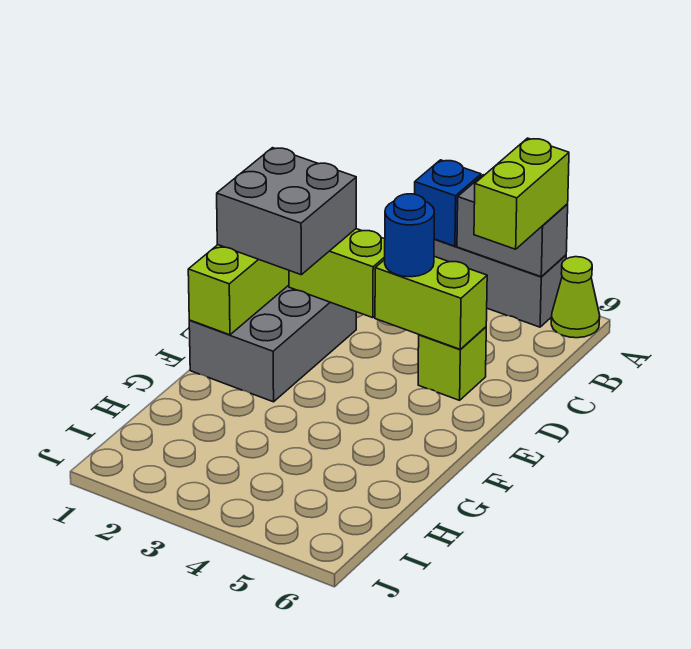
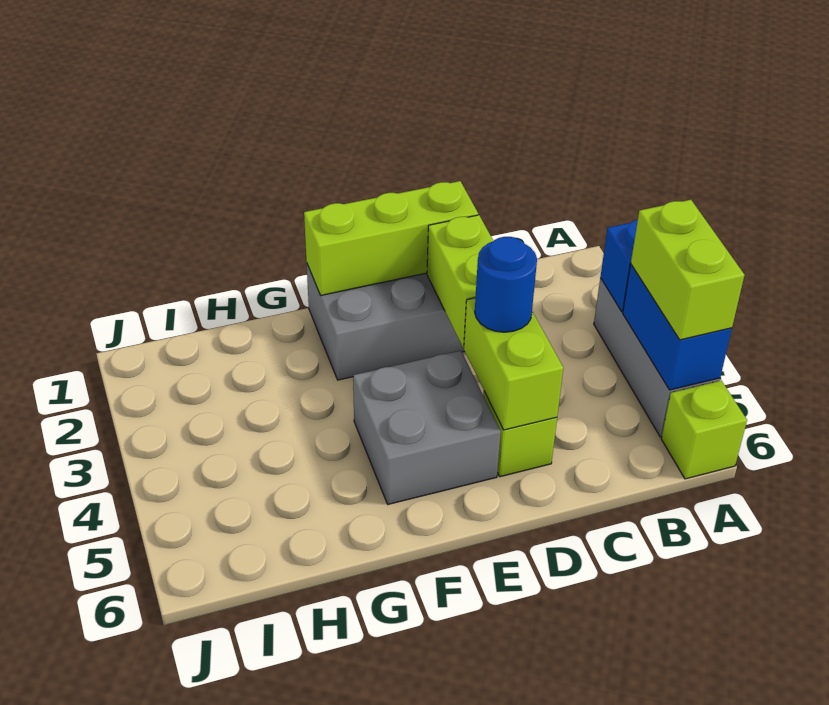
grey 1x2 brick [457,175,568,277] -> blue 1x2 brick [623,265,732,390]
lime 1x2 brick [474,138,569,249] -> lime 1x2 brick turned to [631,200,744,340]
lime 1x1 cone [551,257,600,338] -> lime 1x1 brick [661,381,747,479]
grey 2x2 brick [217,148,356,275] -> grey 2x2 brick moved to [353,351,501,504]

